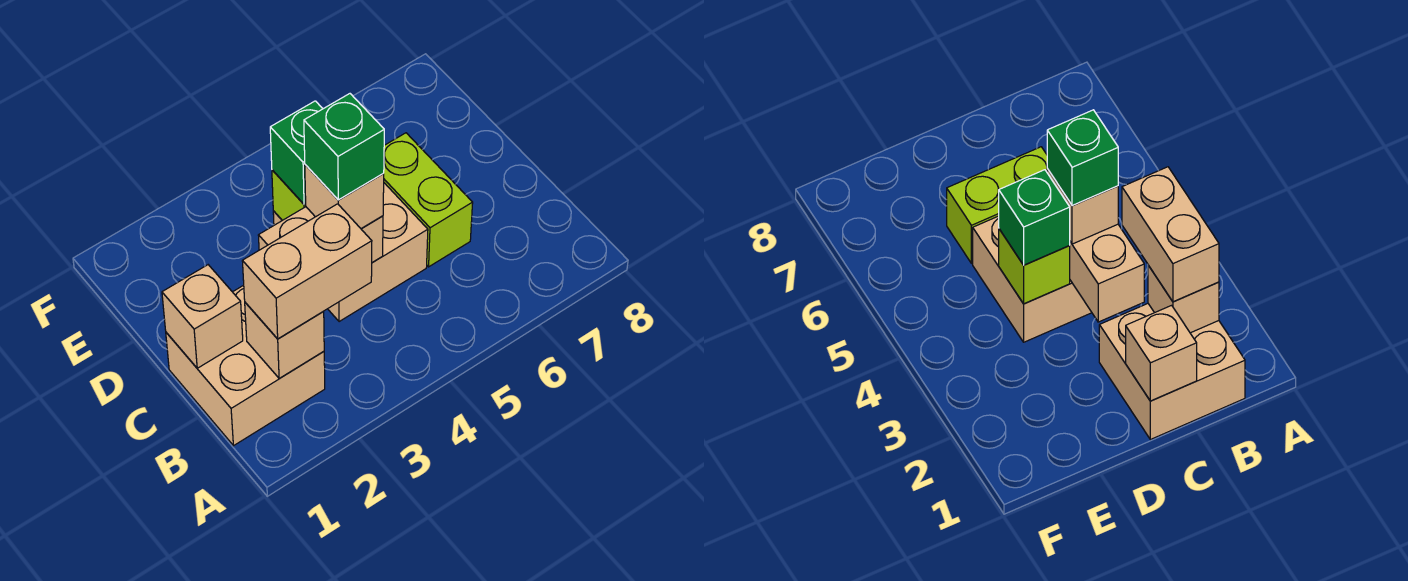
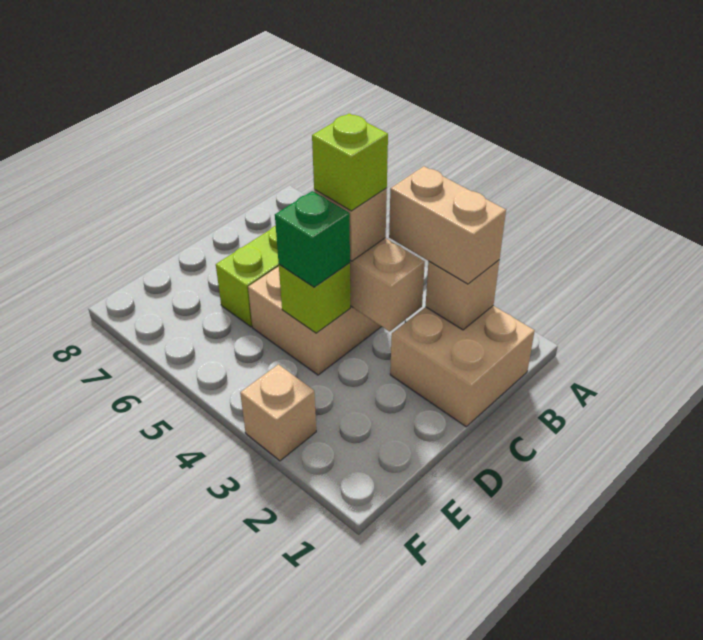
tan 1x1 brick [162,265,243,368] -> tan 1x1 brick moved to [240,364,316,461]
green 1x1 brick [304,94,384,200] -> lime 1x1 brick [312,113,388,211]

